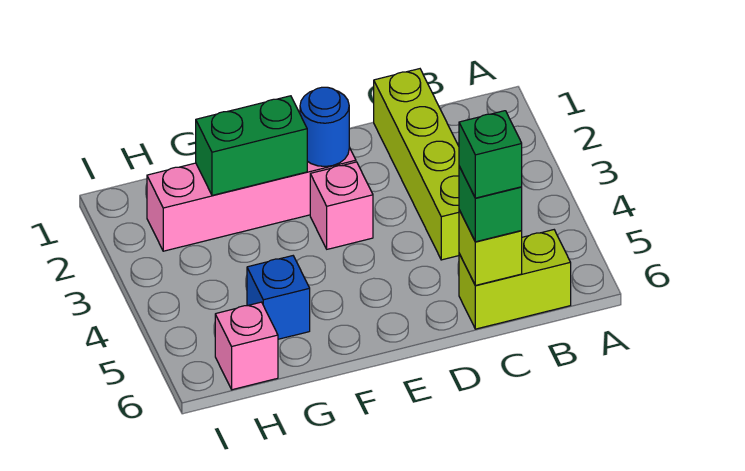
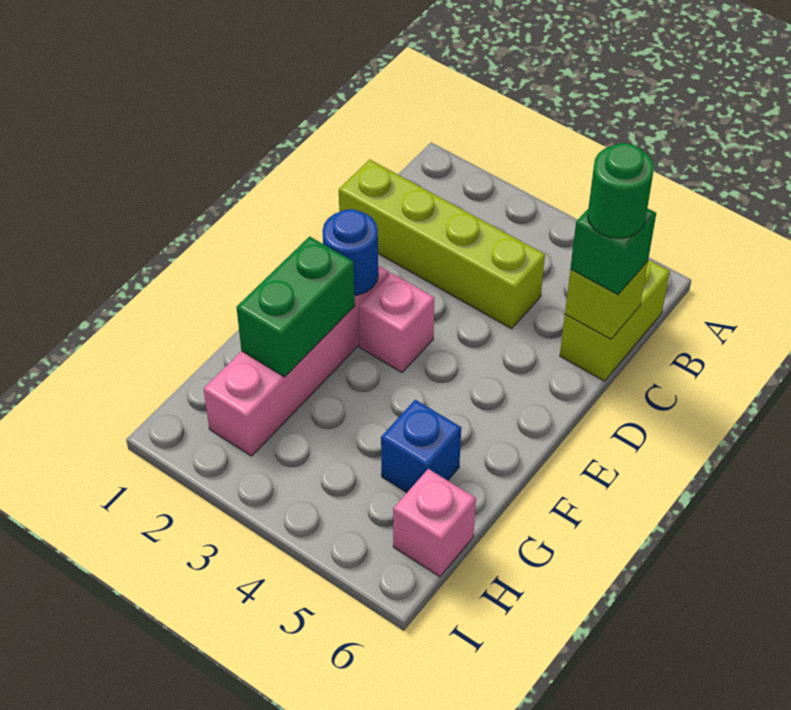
green 1x1 brick [459,111,522,198] -> green 1x1 round brick [587,143,654,238]

